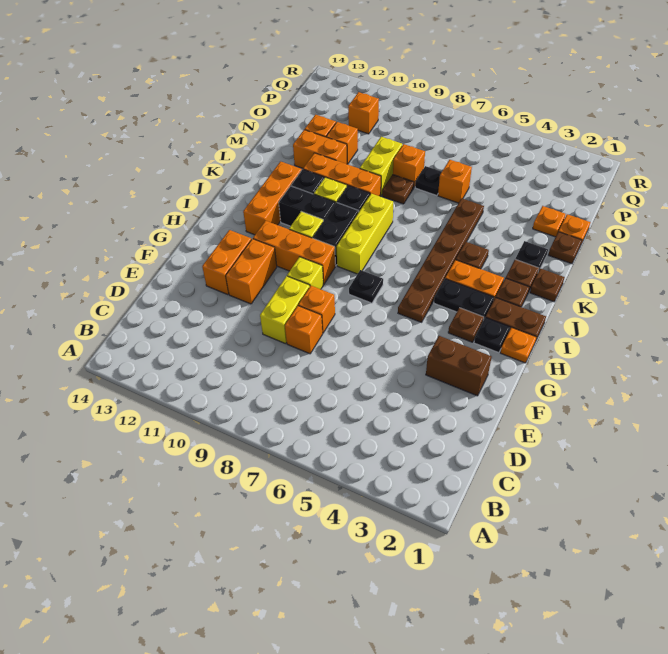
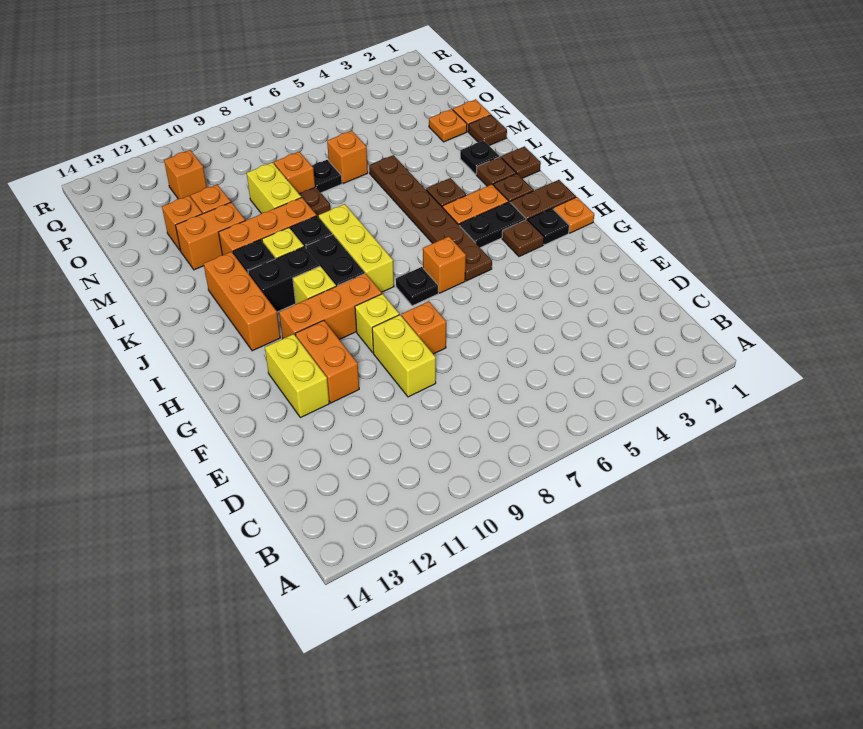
orange 1x1 brick [285,306,323,354] -> orange 1x1 brick moved to [423,236,466,293]
brown 1x2 brick [426,336,492,396] -> none
orange 1x2 brick [202,230,251,295] -> yellow 1x2 brick [265,334,329,418]

